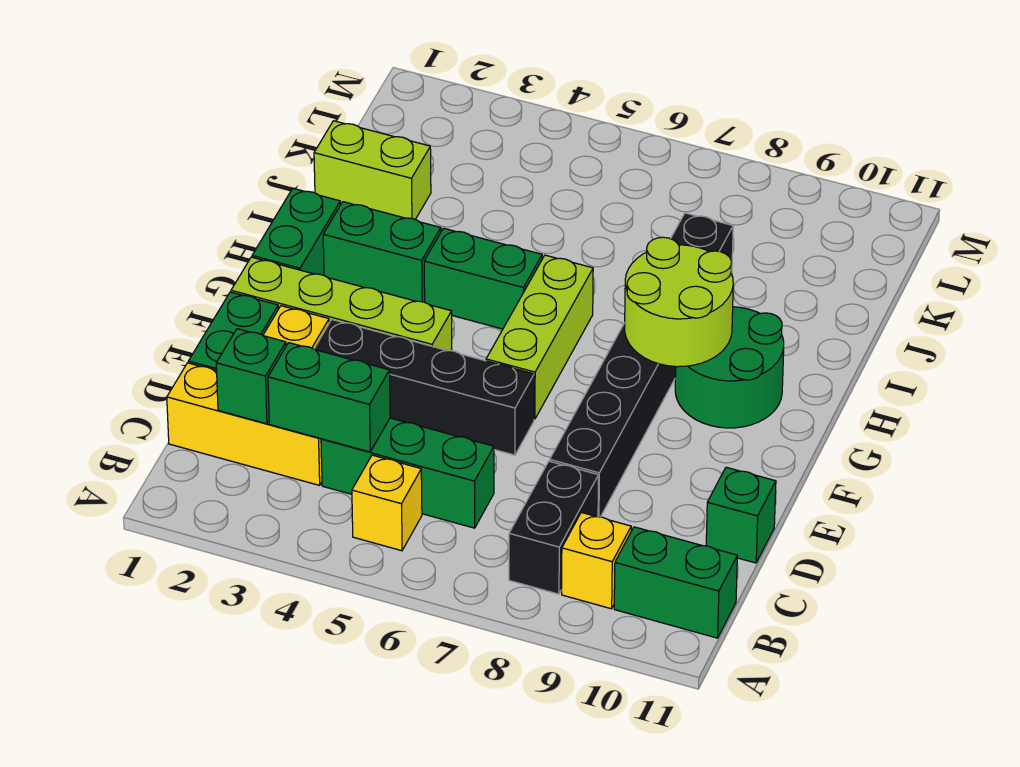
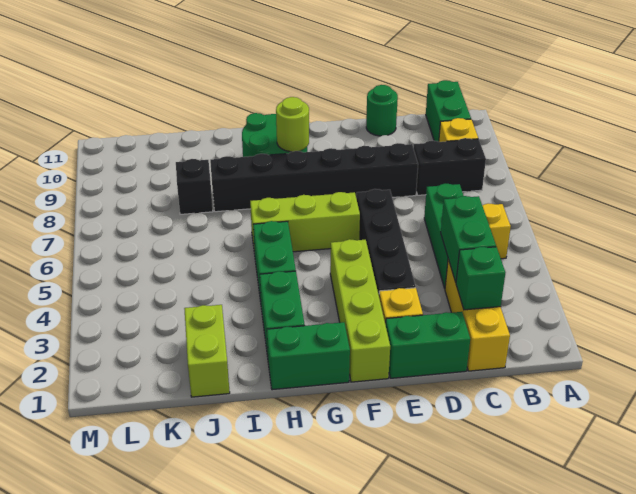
green 1x1 brick [706,467,776,563] -> green 1x1 round brick [366,85,398,136]
lime 2x2 round brick [625,237,733,367] -> lime 1x1 round brick [276,97,309,152]

